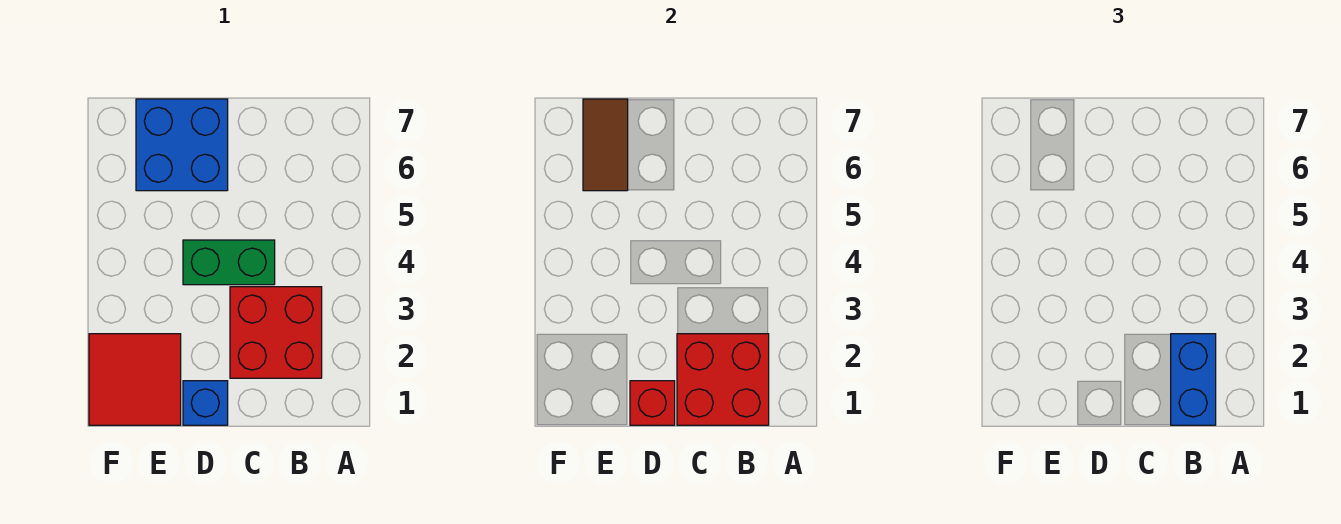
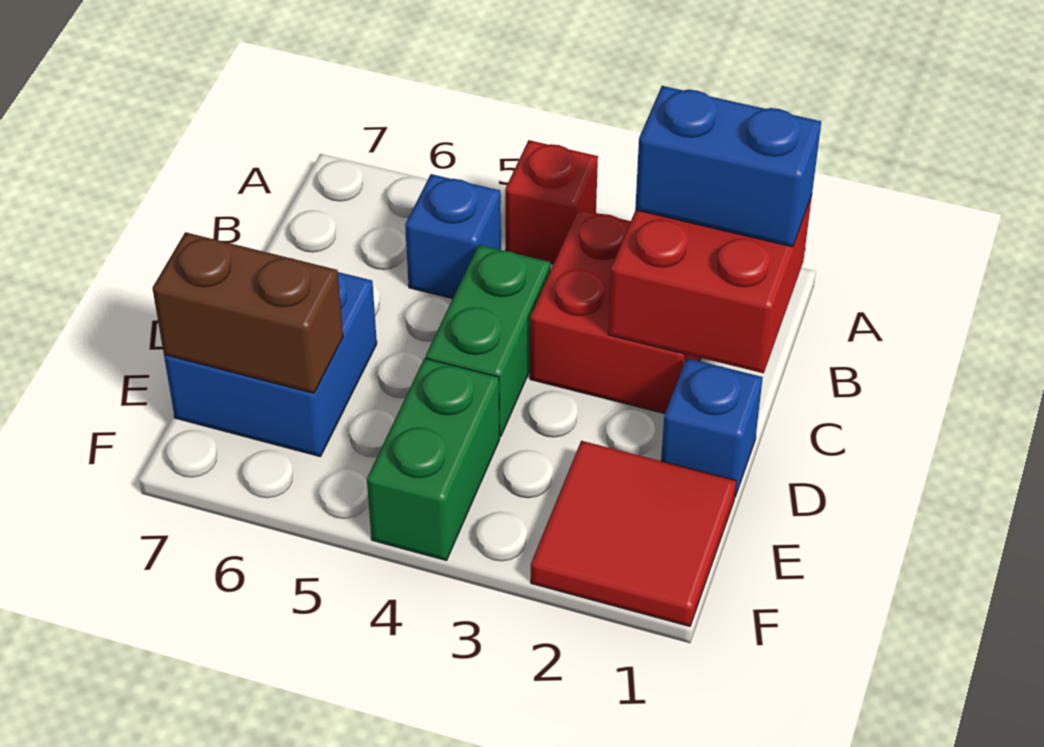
none -> blue 1x1 brick [405,174,501,299]
red 1x1 brick [630,381,675,425] -> red 1x1 brick moved to [505,140,598,264]
none -> green 1x2 brick [367,358,500,561]
brown 1x2 tile [583,99,628,191] -> brown 1x2 brick [153,232,343,393]

